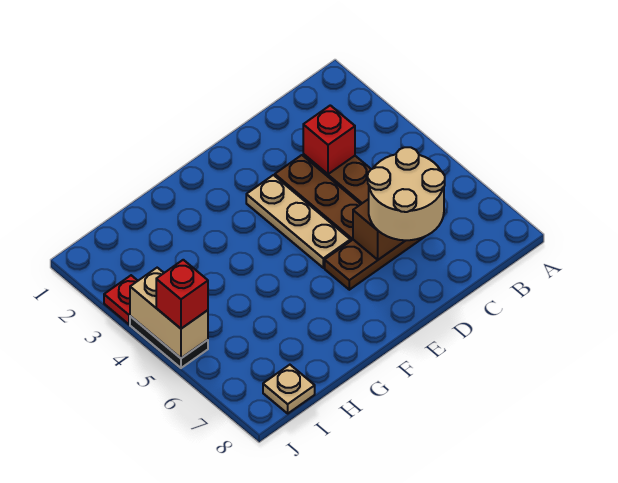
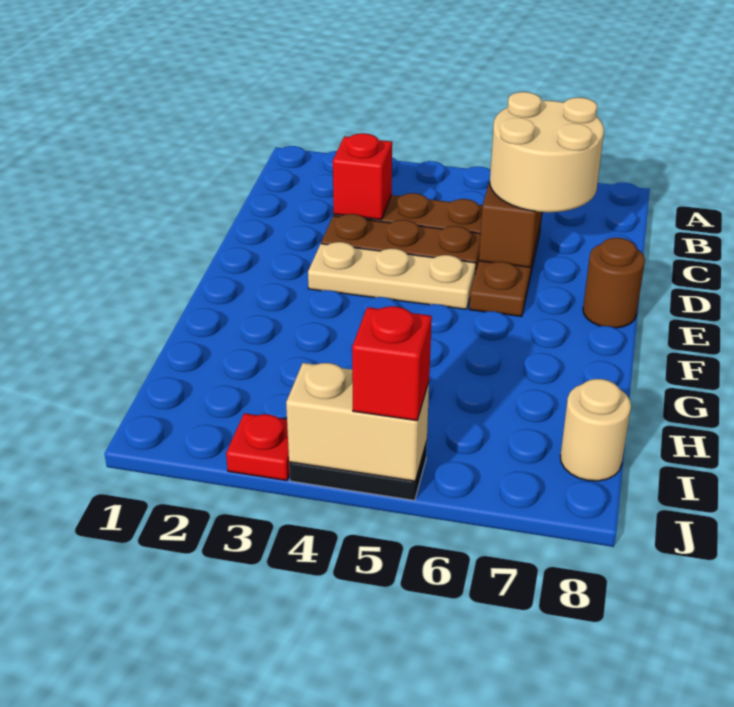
none -> brown 1x1 round brick [583,238,645,328]
tan 1x1 plate [263,365,315,413] -> tan 1x1 round brick [560,379,631,481]

